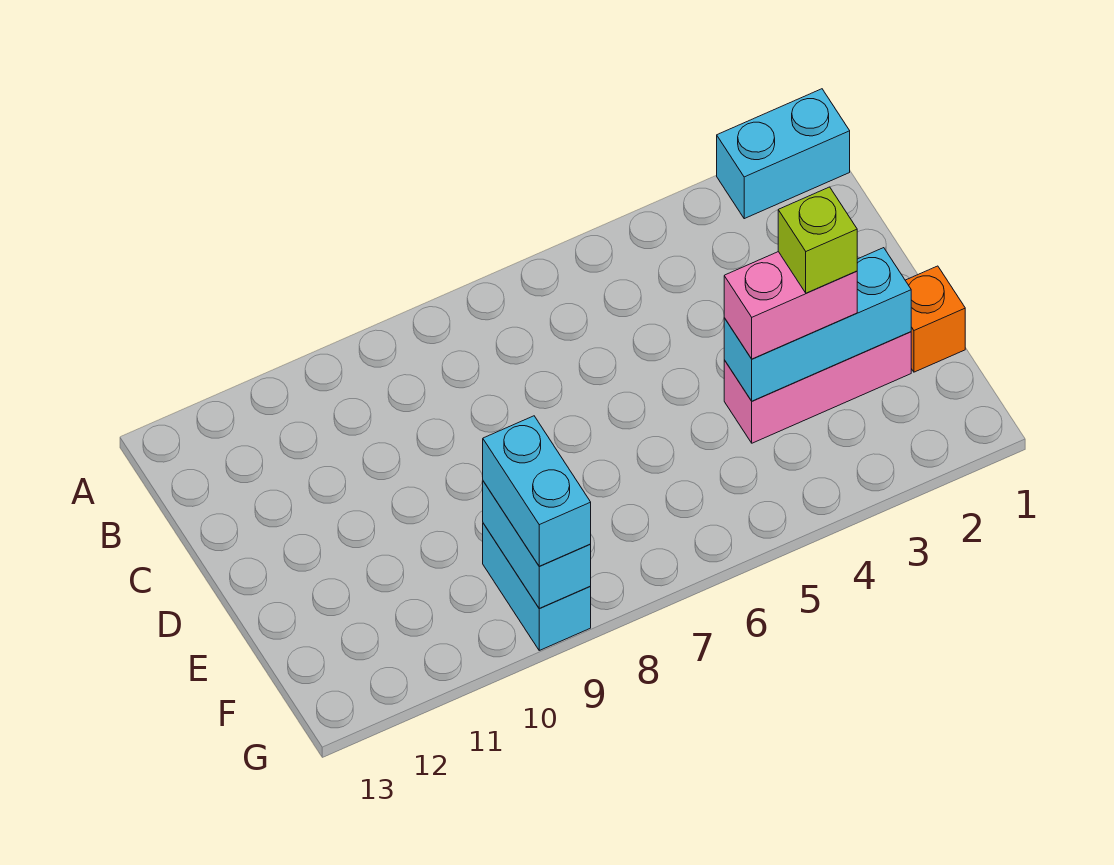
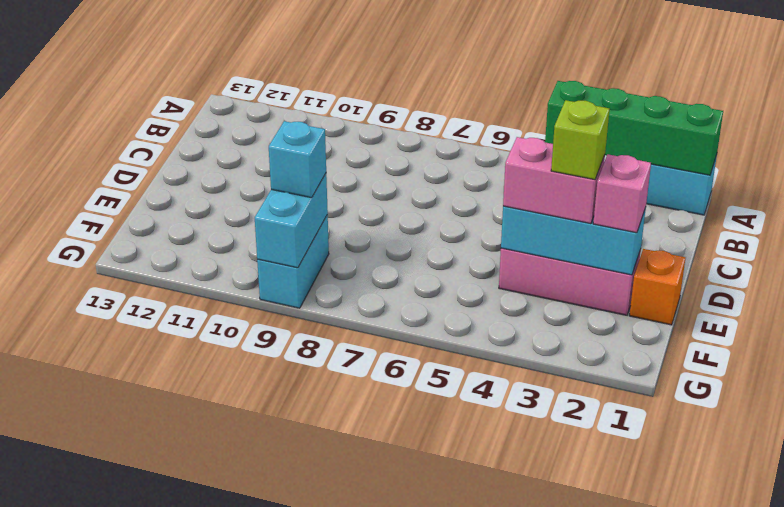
none -> green 1x4 brick [545,81,723,175]
none -> pink 1x1 brick [593,154,651,233]
cyan 1x2 brick [483,416,591,566] -> cyan 1x1 brick [269,121,326,198]

